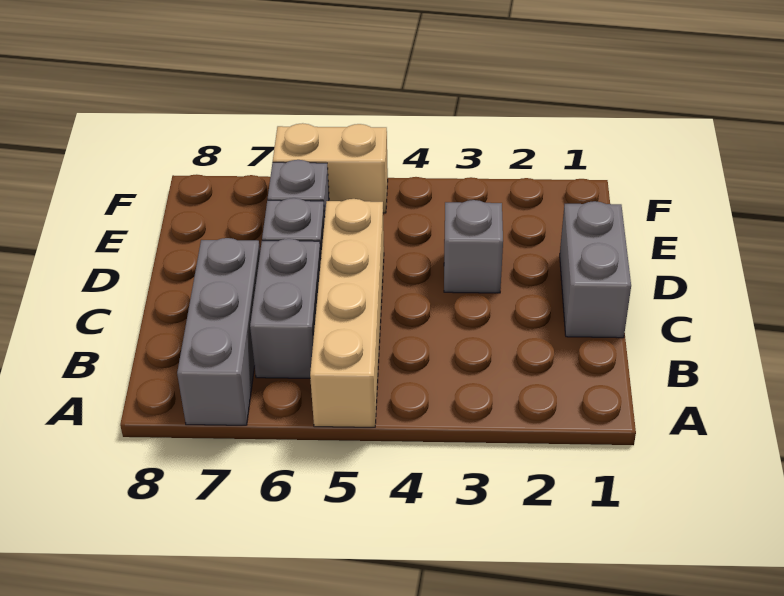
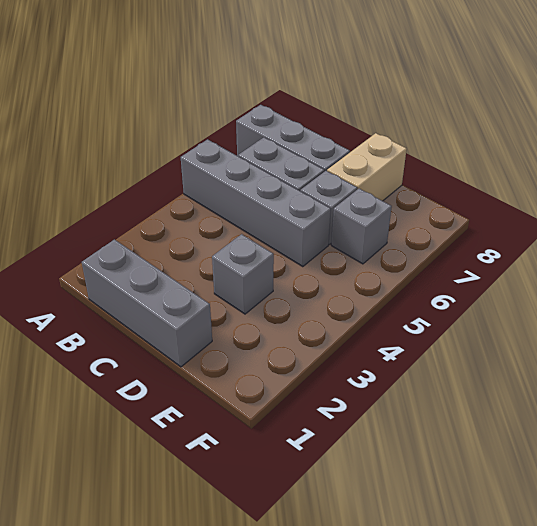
tan 1x4 brick [310,199,384,427] -> grey 1x4 brick [181,139,331,267]
grey 1x2 brick [560,201,631,338] -> grey 1x3 brick [82,240,212,367]
tan 1x2 brick [273,123,388,213] -> tan 1x2 brick moved to [327,133,407,201]

